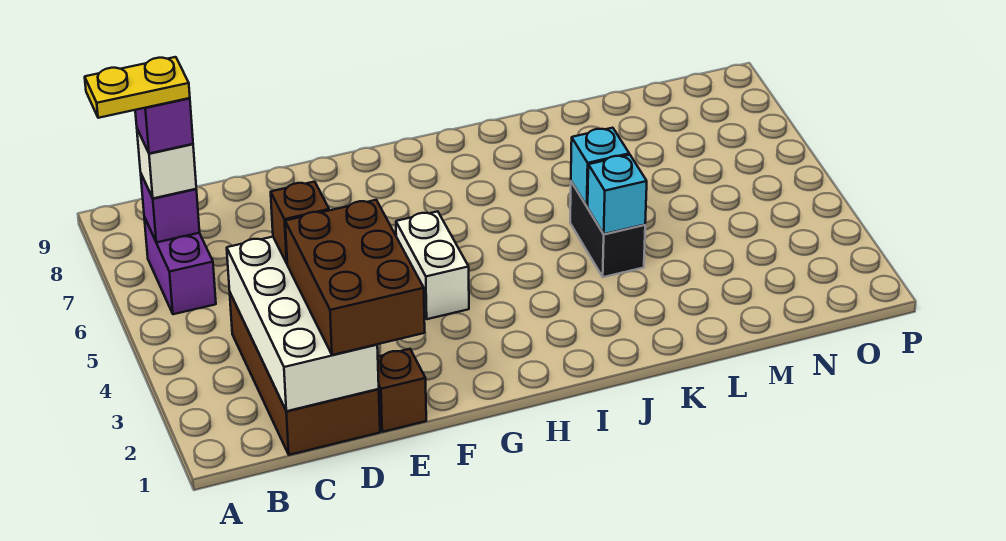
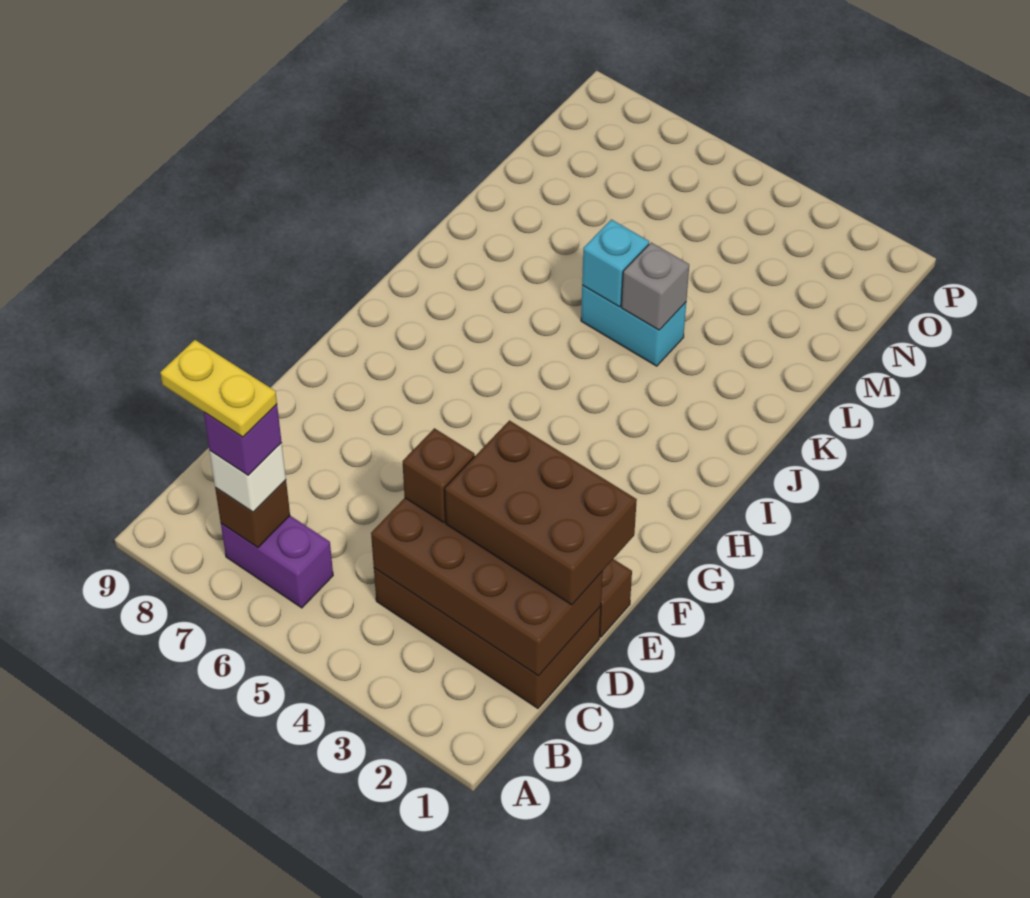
yellow 1x2 plate [85,57,190,118] -> yellow 1x2 plate turned to [160,340,277,437]
purple 1x1 brick [141,174,200,242] -> brown 1x1 brick [215,480,290,547]
white 2x4 brick [227,237,379,411] -> brown 2x4 brick [371,498,603,676]
white 1x2 brick [396,211,469,319] -> none
black 1x2 brick [570,181,645,277] -> cyan 1x2 brick [581,285,686,366]
cyan 1x1 brick [588,155,647,234] -> grey 1x1 brick [621,242,689,330]

